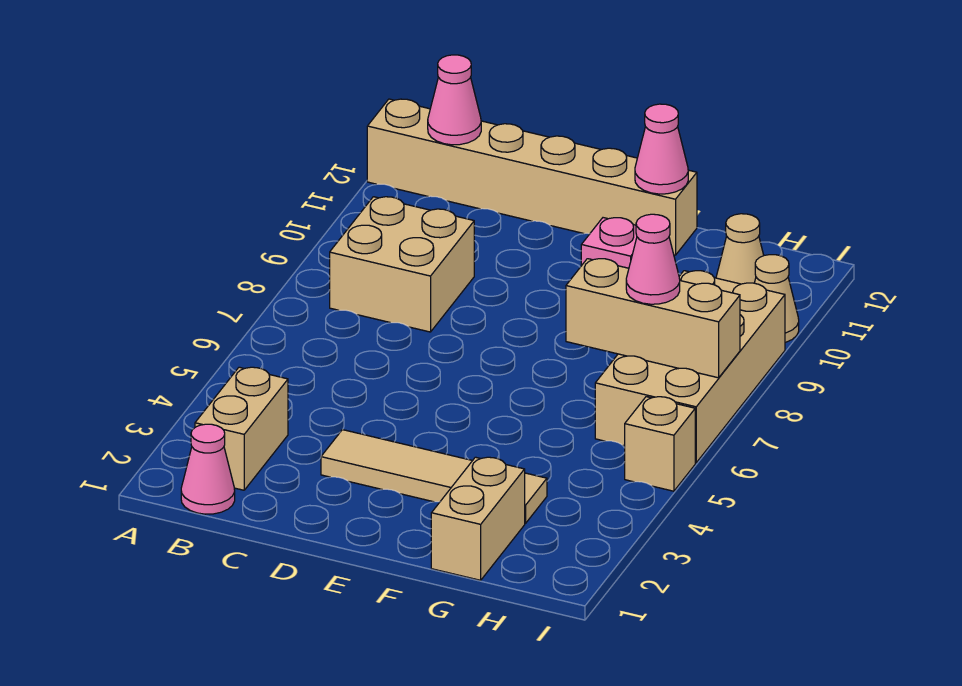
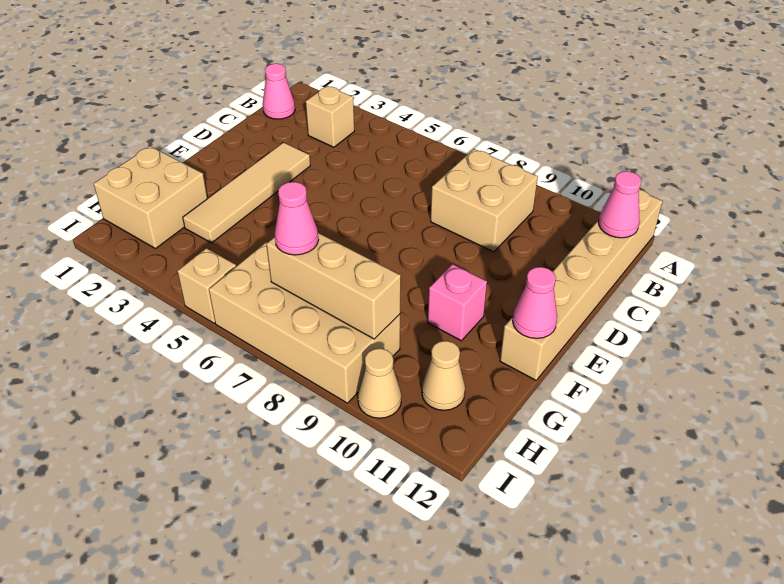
tan 1x2 brick [195,367,288,490] -> tan 1x1 brick [306,86,354,147]
tan 1x2 brick [431,457,525,580] -> tan 2x2 brick [94,146,207,249]
tan 1x3 brick [566,259,740,378] -> tan 1x3 brick turned to [266,233,401,339]

